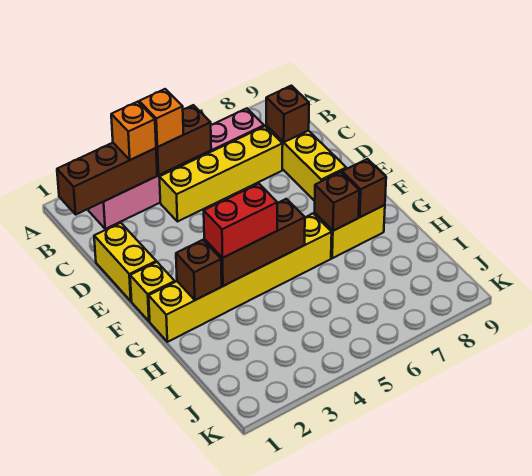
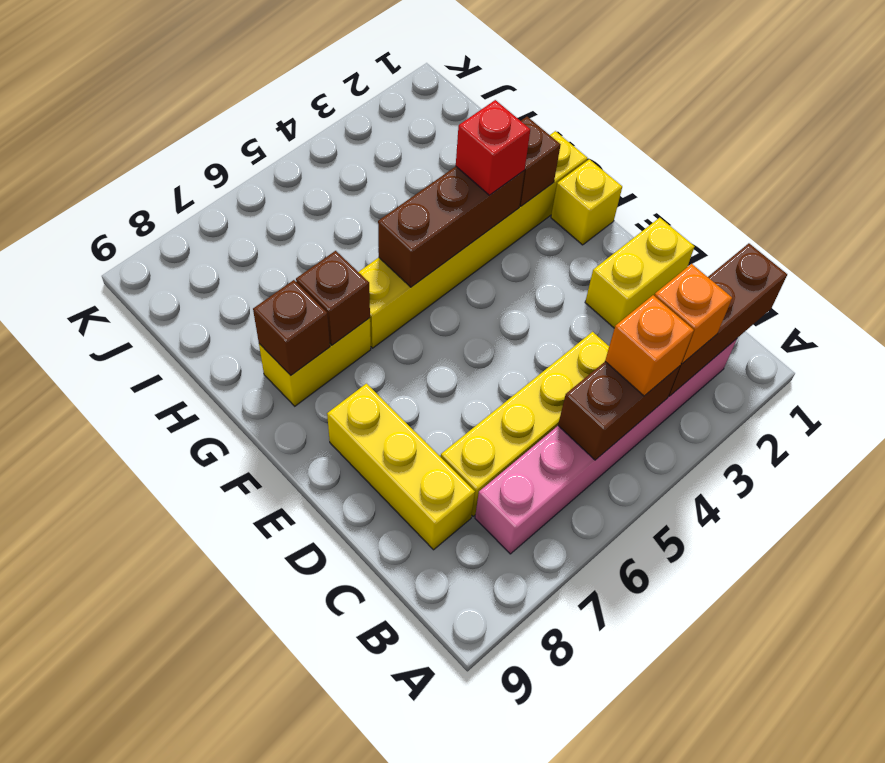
brown 1x1 brick [266,86,309,142] -> none
yellow 1x2 brick [94,223,156,301] -> yellow 1x2 brick turned to [585,218,695,328]
red 1x2 brick [204,184,277,258] -> red 1x1 brick [456,100,530,195]

